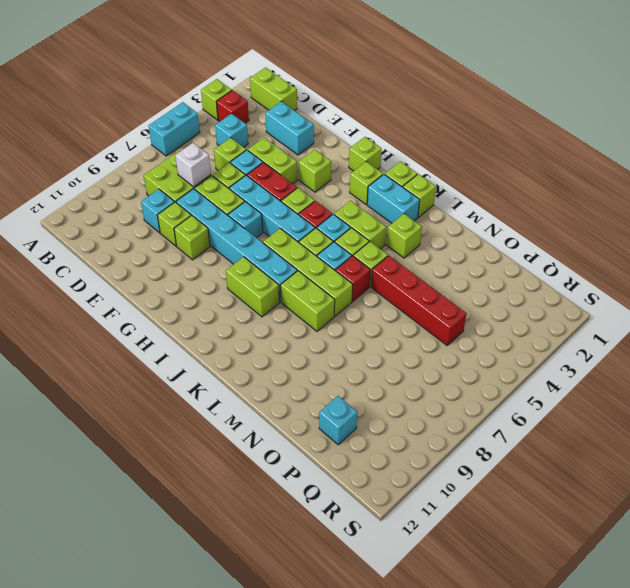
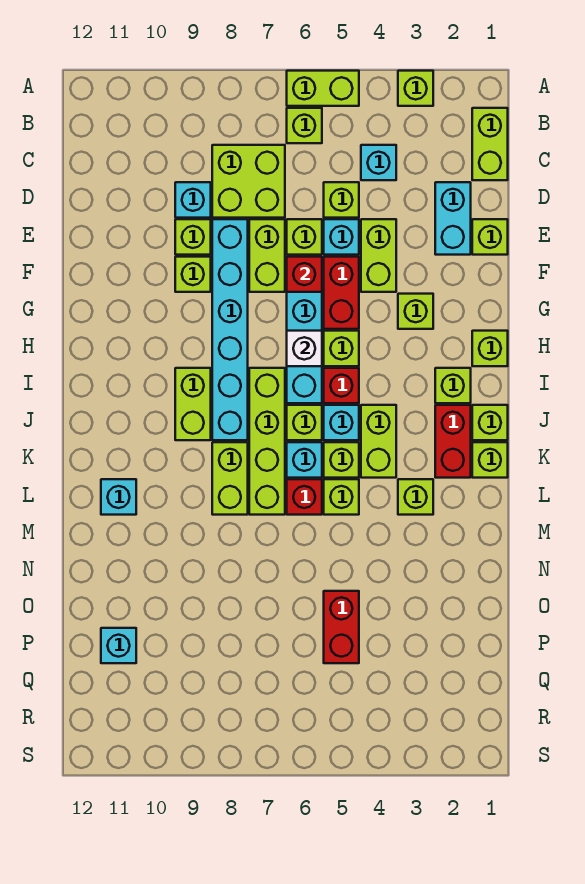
cyan 1x2 brick [149,102,200,156] -> lime 1x2 brick [287,71,359,106]
red 1x1 brick [217,90,249,123] -> red 1x1 brick moved to [287,257,322,292]
none -> lime 1x1 brick [287,108,322,143]
white 1x1 brick [175,143,211,187] -> white 1x1 brick moved to [287,331,322,366]
none -> lime 1x1 brick [472,219,508,255]
cyan 1x1 brick [228,202,263,238] -> cyan 1x1 brick moved to [101,479,136,515]
cyan 1x2 brick [367,174,420,223] -> red 1x2 brick [435,405,471,478]
red 1x4 brick [371,256,467,345] -> red 1x2 brick [324,591,359,663]

